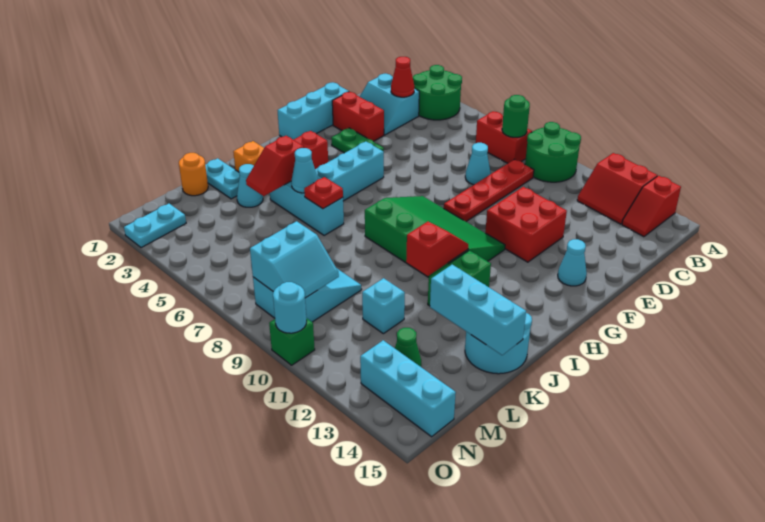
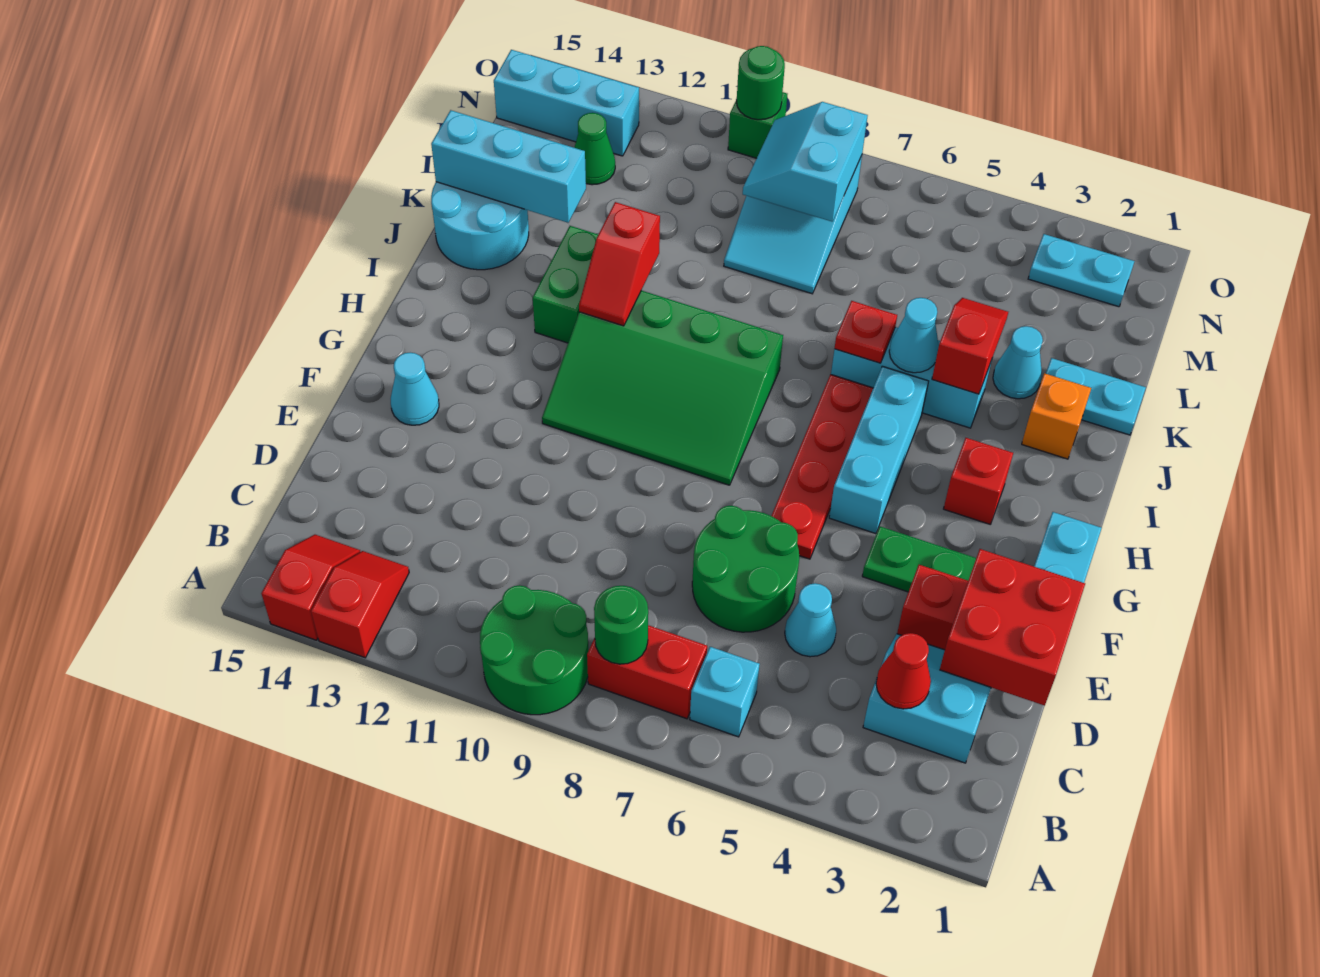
green 2x2 round brick [413,65,462,120] -> green 2x2 round brick moved to [692,506,799,632]
red 2x2 slope [577,153,657,224] -> red 1x2 slope [311,551,409,658]
red 1x4 plate [444,159,534,221] -> red 1x4 plate moved to [772,375,873,559]
cyan 1x1 cone [465,143,491,185] -> cyan 1x1 cone moved to [785,583,836,657]
red 2x2 brick [485,187,567,262] -> red 2x2 brick moved to [940,549,1085,706]
orange 1x1 round brick [179,153,208,196] -> none
cyan 1x1 brick [362,278,405,334] -> cyan 1x1 brick moved to [690,647,760,737]
cyan 1x2 plate [124,204,186,248] -> cyan 1x2 plate turned to [1028,234,1135,307]
cyan 1x1 round brick [273,282,307,333] -> green 1x1 round brick [737,46,785,120]

